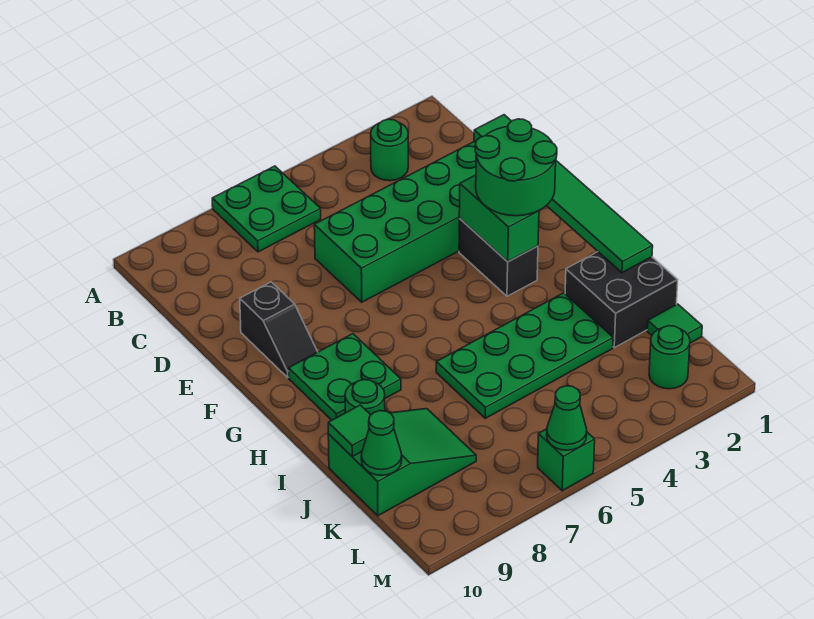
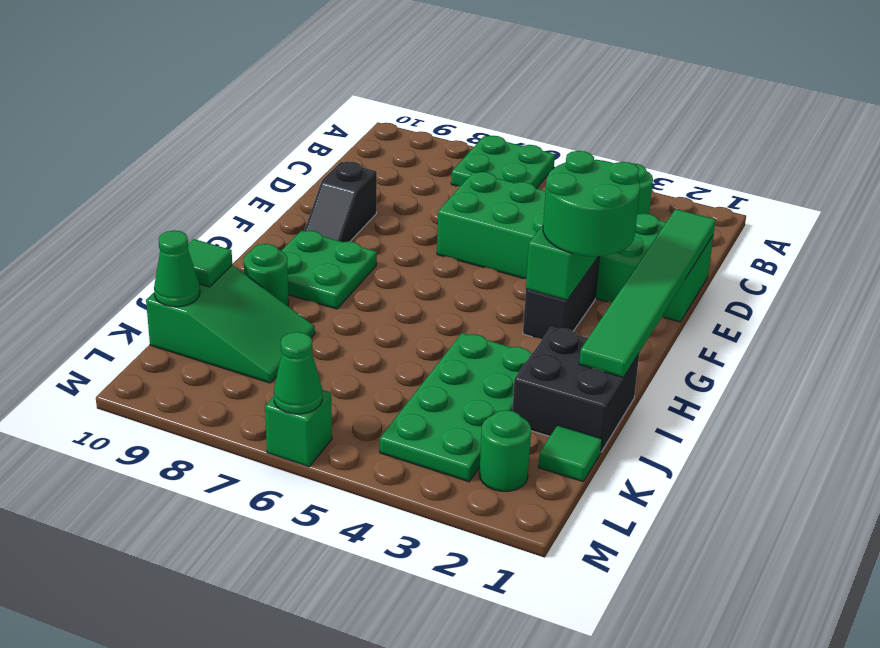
green 2x4 plate [436,293,613,418] -> green 2x4 plate turned to [380,333,532,482]

